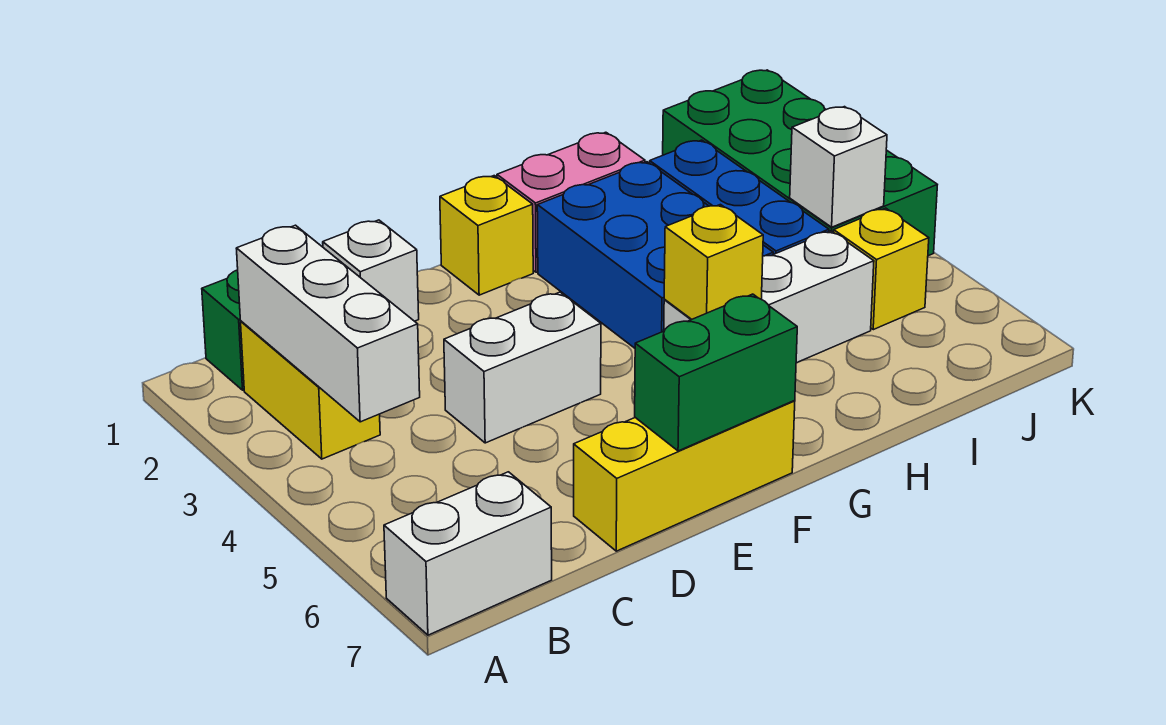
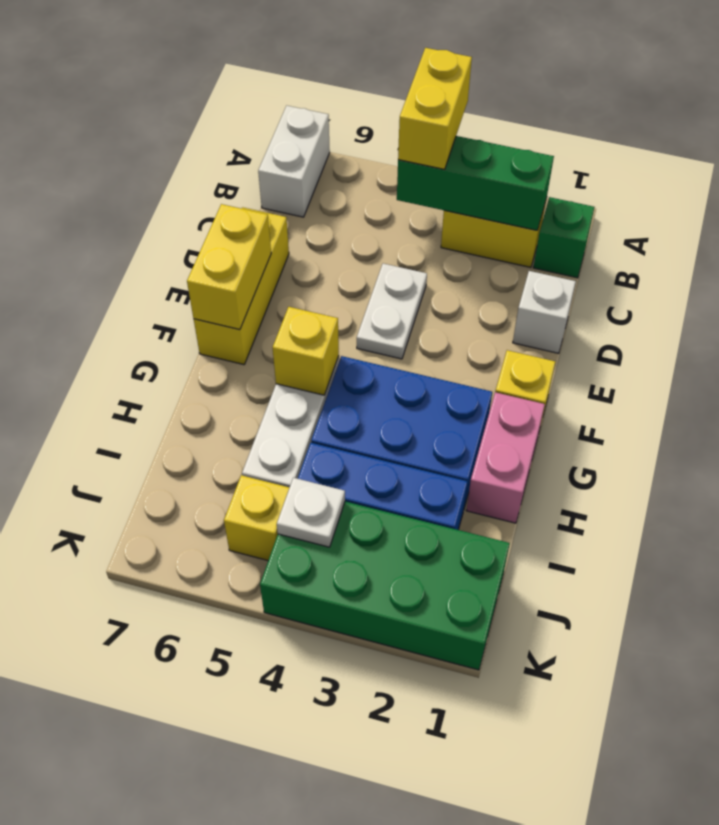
none -> yellow 1x2 brick [398,48,472,169]
white 1x3 brick [236,225,420,422] -> green 1x3 brick [397,136,554,230]
white 1x2 brick [444,292,601,443] -> white 1x2 plate [357,264,427,359]
green 1x2 brick [635,294,797,451] -> yellow 1x2 brick [187,204,271,330]
white 1x1 brick [790,107,887,227] -> white 1x1 plate [277,478,345,547]

